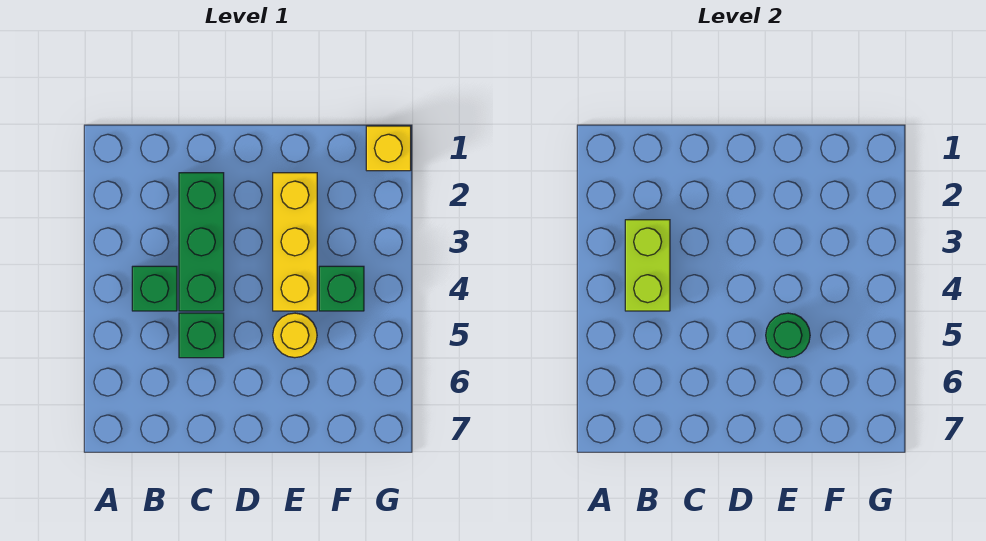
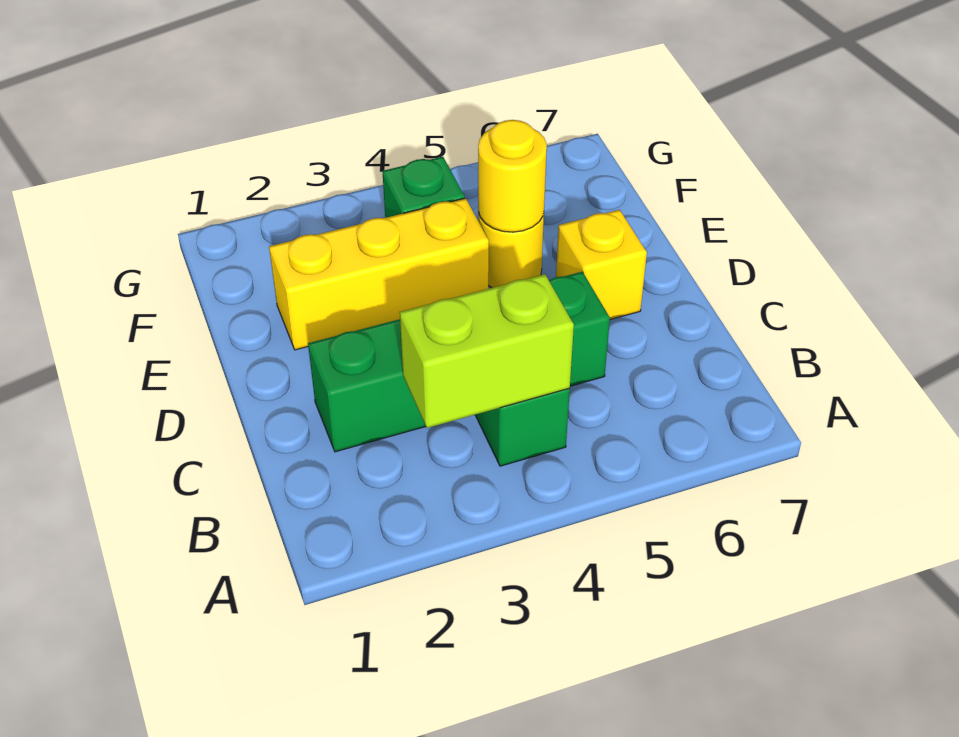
green 1x1 round brick [766,313,810,358] -> yellow 1x1 round brick [478,120,547,232]
yellow 1x1 brick [366,126,411,171] -> yellow 1x1 brick moved to [556,210,647,320]

